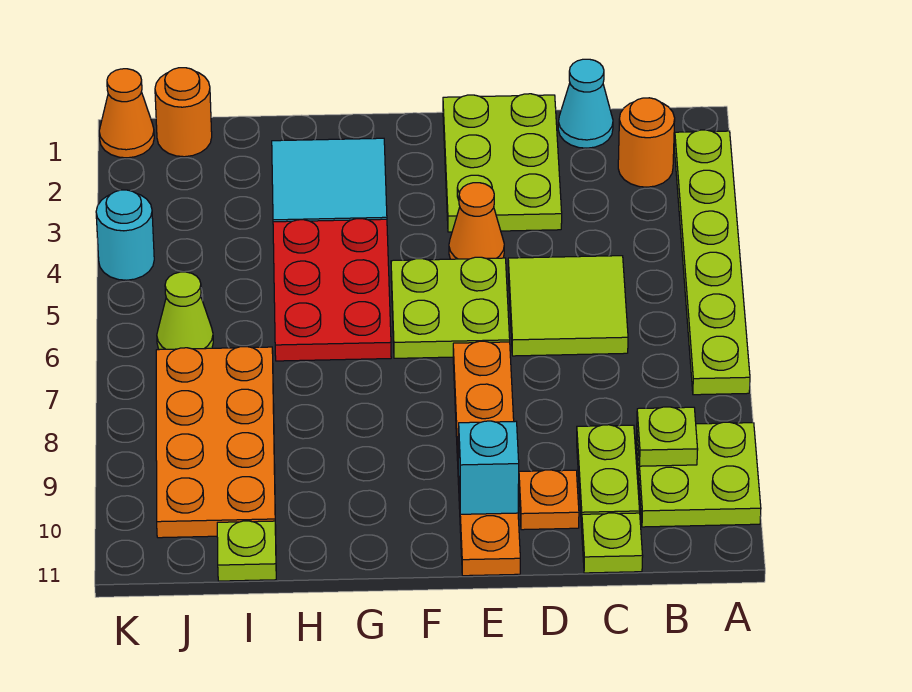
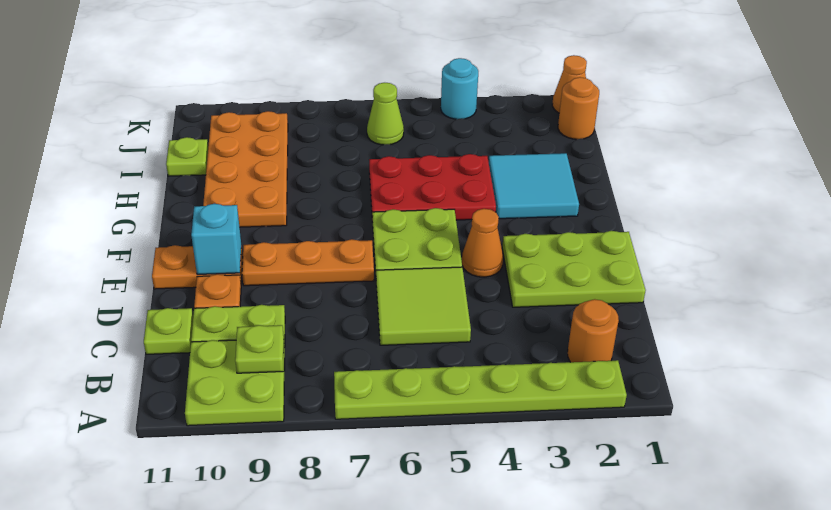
cyan 1x1 cone [558,59,613,148] -> none
orange 2x4 plate [156,347,276,538] -> orange 2x4 plate turned to [203,111,288,227]

